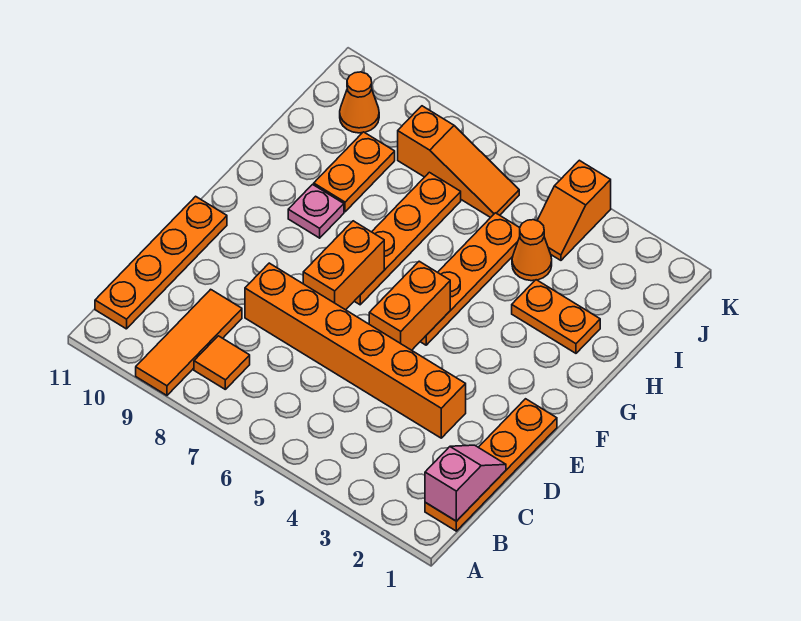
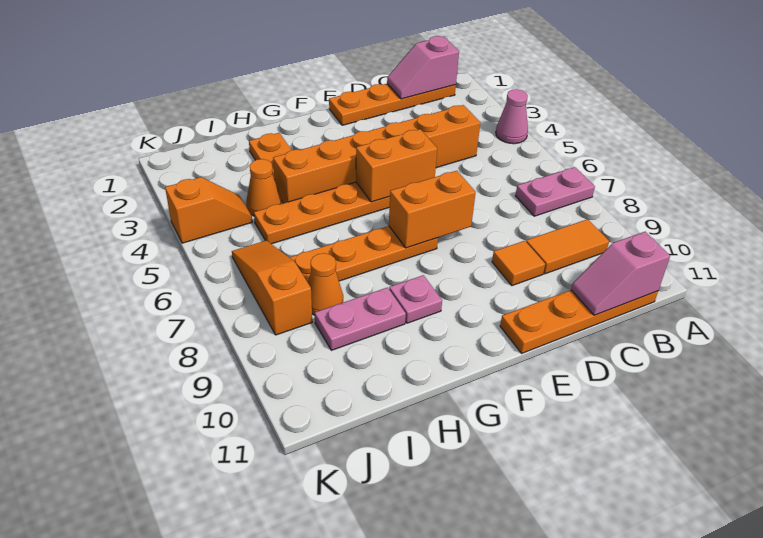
none -> pink 1x1 cone [496,89,528,144]
none -> pink 1x2 plate [515,167,595,216]
orange 1x3 tile [136,289,242,395] -> orange 1x2 tile [526,219,609,274]
orange 1x1 tile [194,336,250,389] -> orange 1x1 tile moved to [492,241,545,286]
none -> pink 1x2 slope [571,232,670,315]
orange 1x6 brick [245,263,466,438] -> orange 1x6 brick turned to [273,105,480,203]
orange 1x2 plate [314,132,395,212] -> pink 1x2 plate [315,288,406,350]
orange 1x1 cone [340,72,379,133] -> orange 1x1 cone moved to [308,253,343,315]

